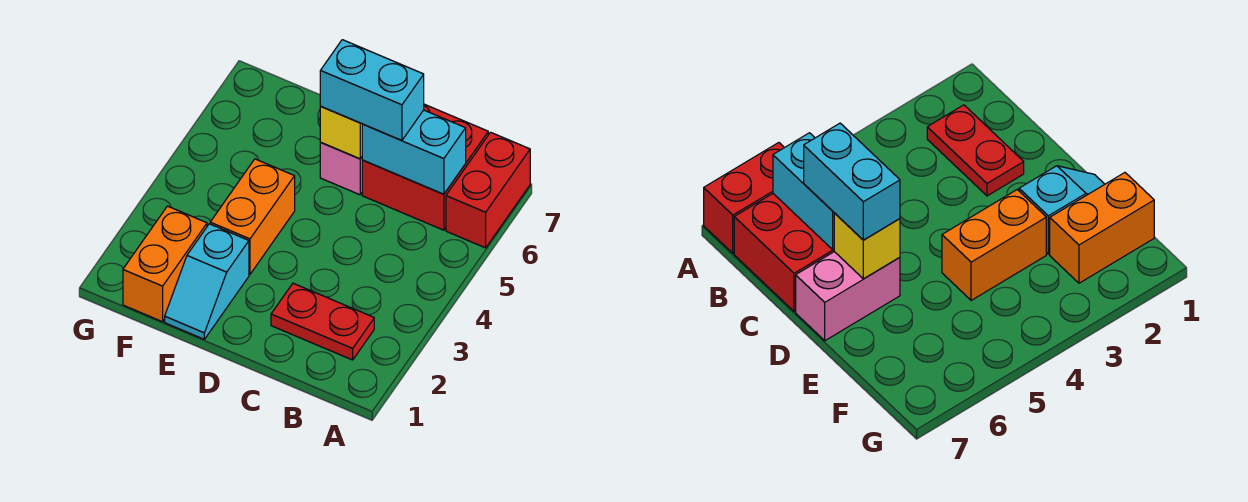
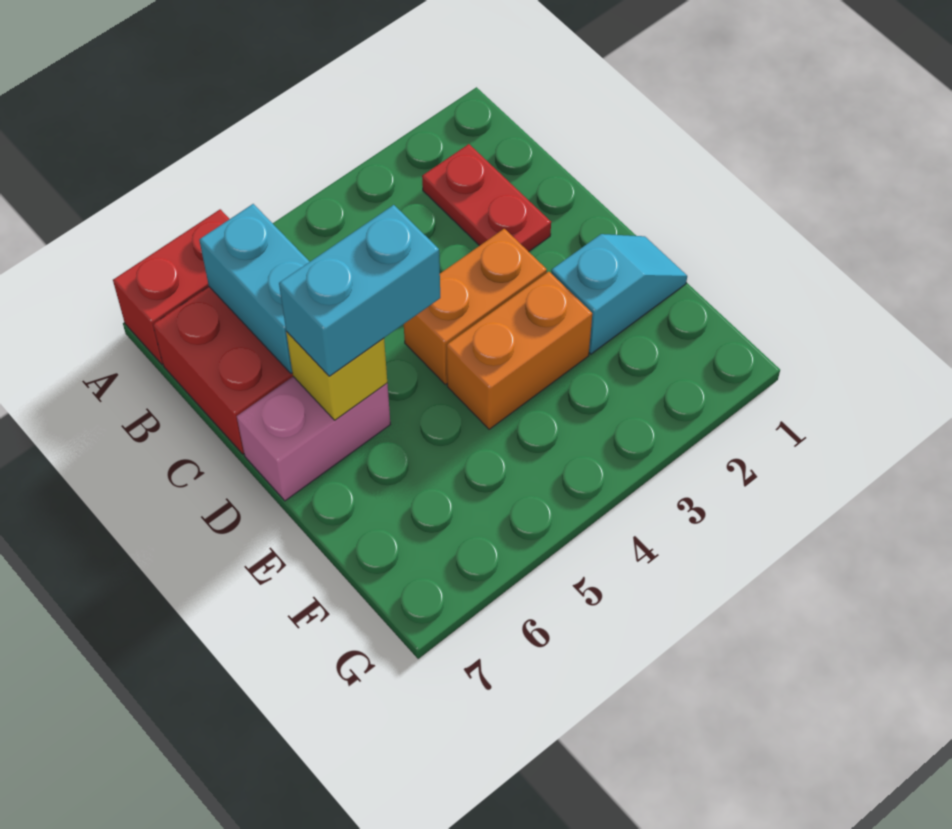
cyan 1x2 brick [320,40,424,141] -> cyan 1x2 brick turned to [279,205,440,376]
orange 1x2 brick [123,206,207,322] -> orange 1x2 brick moved to [404,229,547,385]

